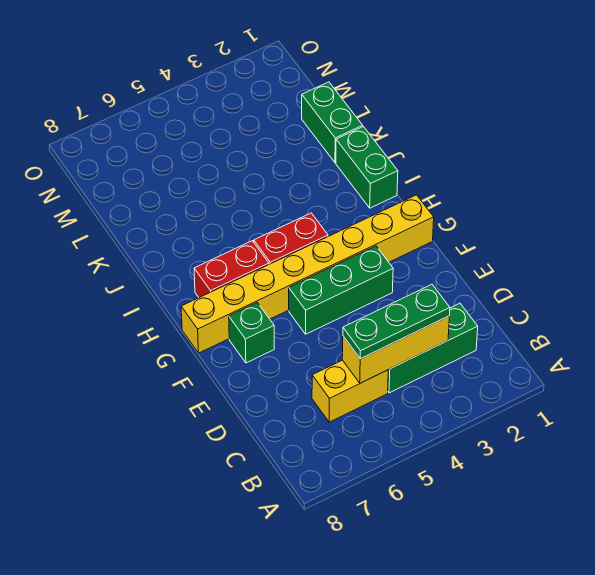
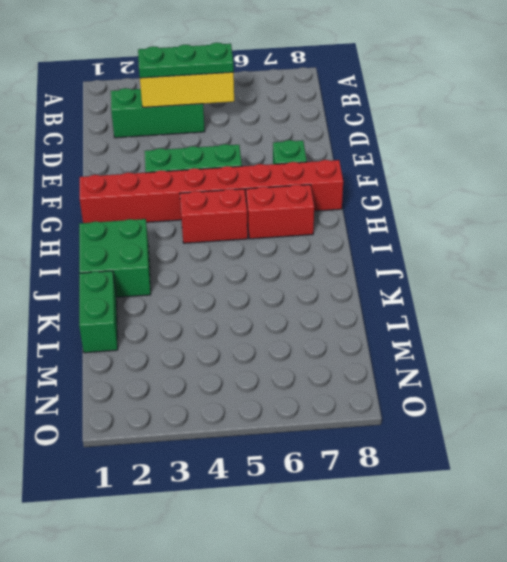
yellow 1x2 brick [312,360,388,422] -> none
yellow 1x8 brick [181,195,434,353] -> red 1x8 brick [80,160,343,223]
green 1x2 brick [336,127,398,208] -> green 2x2 brick [79,219,151,297]

